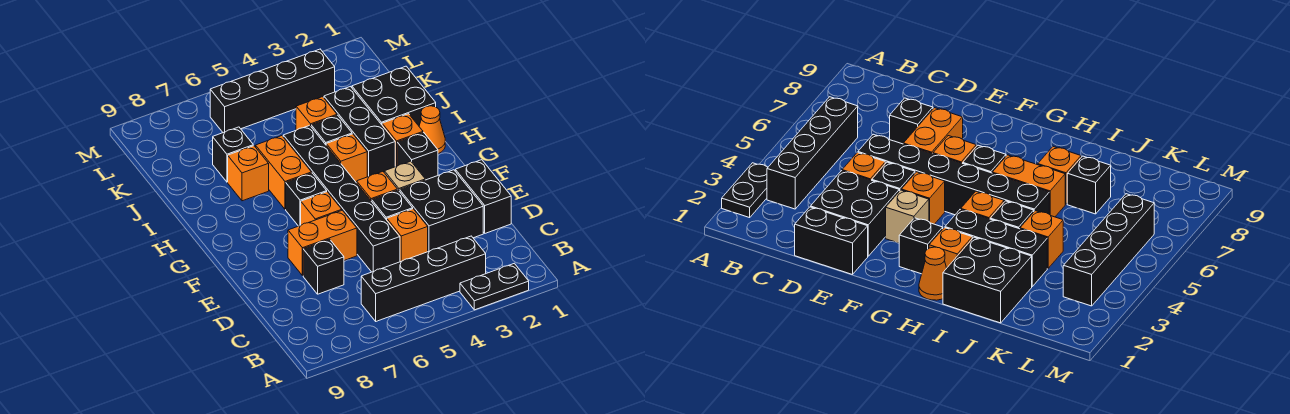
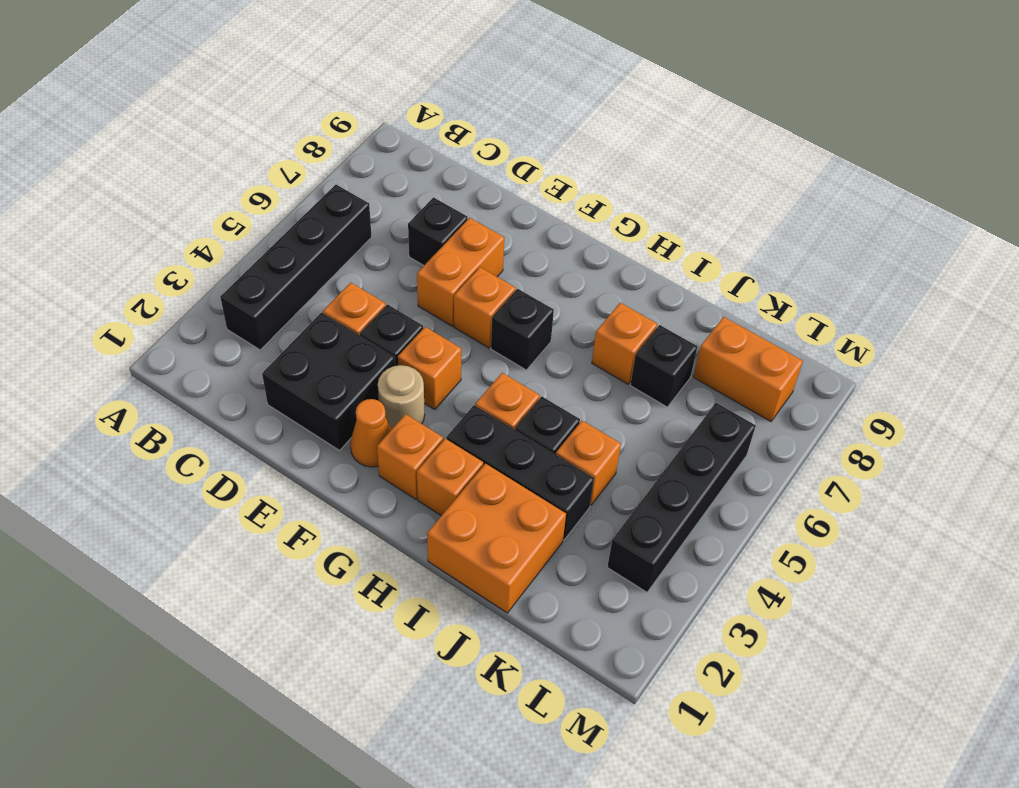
black 1x2 plate [460,263,529,310] -> none
black 1x2 brick [455,160,511,233] -> none
black 1x6 brick [283,125,400,272] -> none
tan 1x1 brick [384,161,425,191] -> tan 1x1 round brick [378,365,425,430]
black 1x1 brick [397,132,438,180] -> orange 1x1 brick [377,414,443,499]
orange 1x1 cone [419,106,445,154] -> orange 1x1 cone moved to [350,399,391,467]
orange 1x2 brick [256,136,312,209] -> orange 1x2 brick moved to [694,317,803,421]
black 2x2 brick [352,66,436,126] -> orange 2x2 brick [427,464,566,613]

